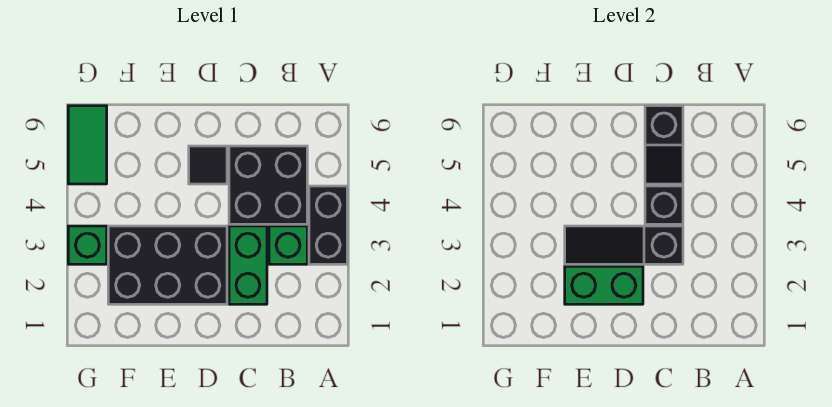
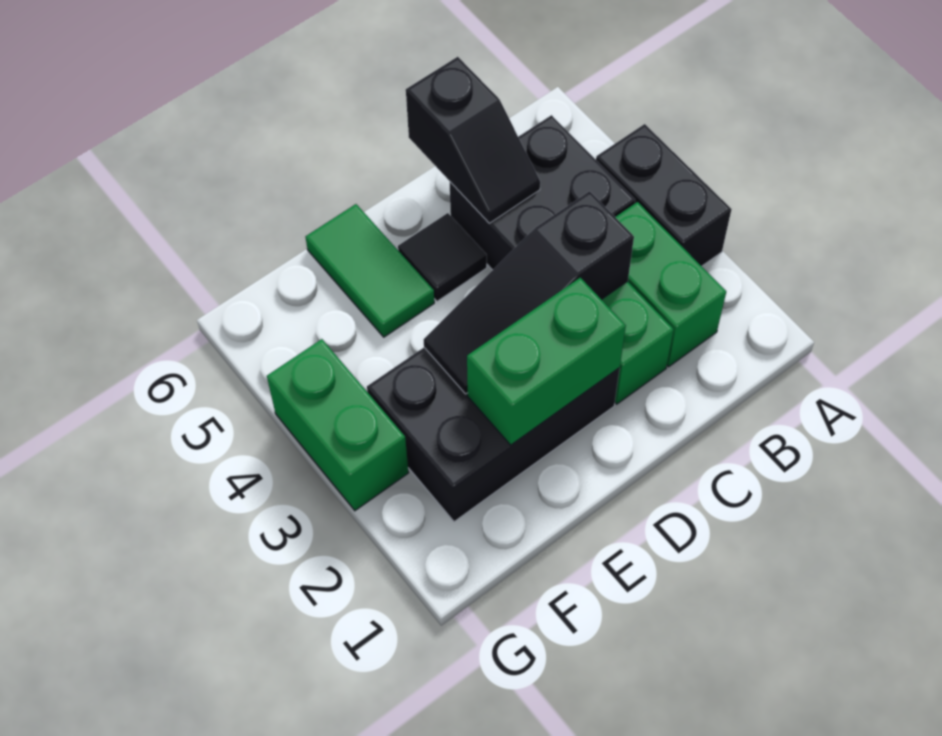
green 1x1 brick [269,226,307,264] -> green 1x2 brick [616,202,726,367]
black 1x1 brick [645,186,683,224] -> none
green 1x1 brick [68,226,107,264] -> green 1x2 brick [267,339,409,510]
green 1x2 tile [68,106,107,184] -> green 1x2 tile moved to [305,204,434,337]

